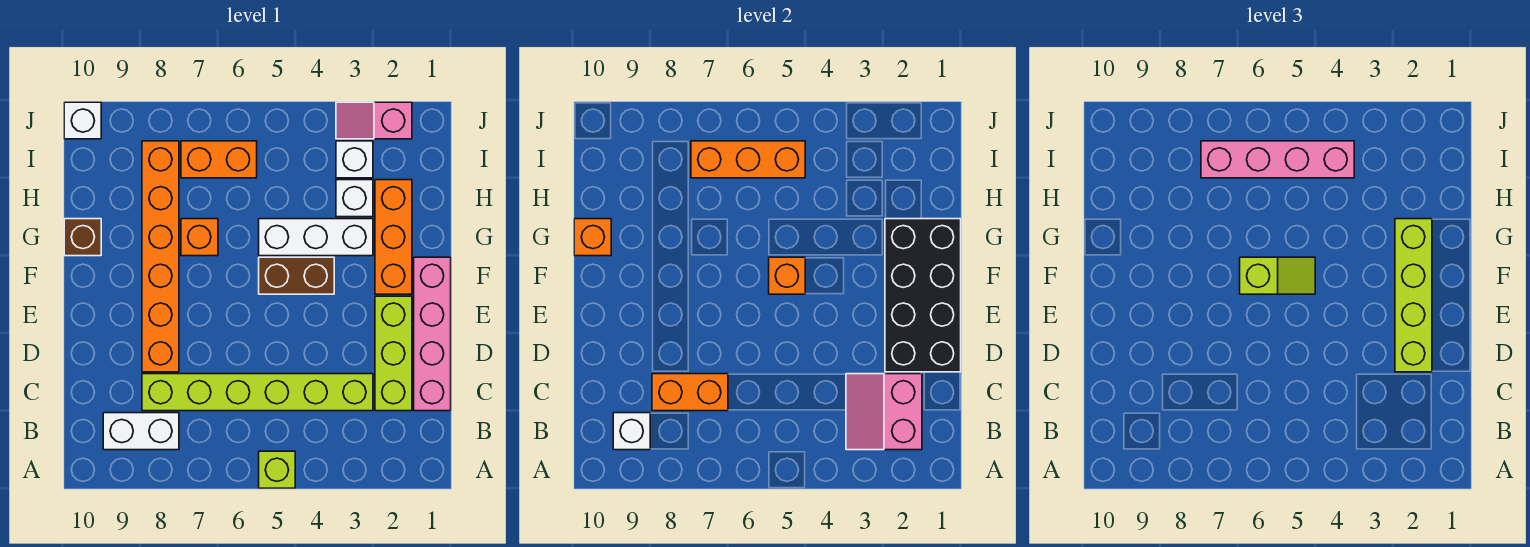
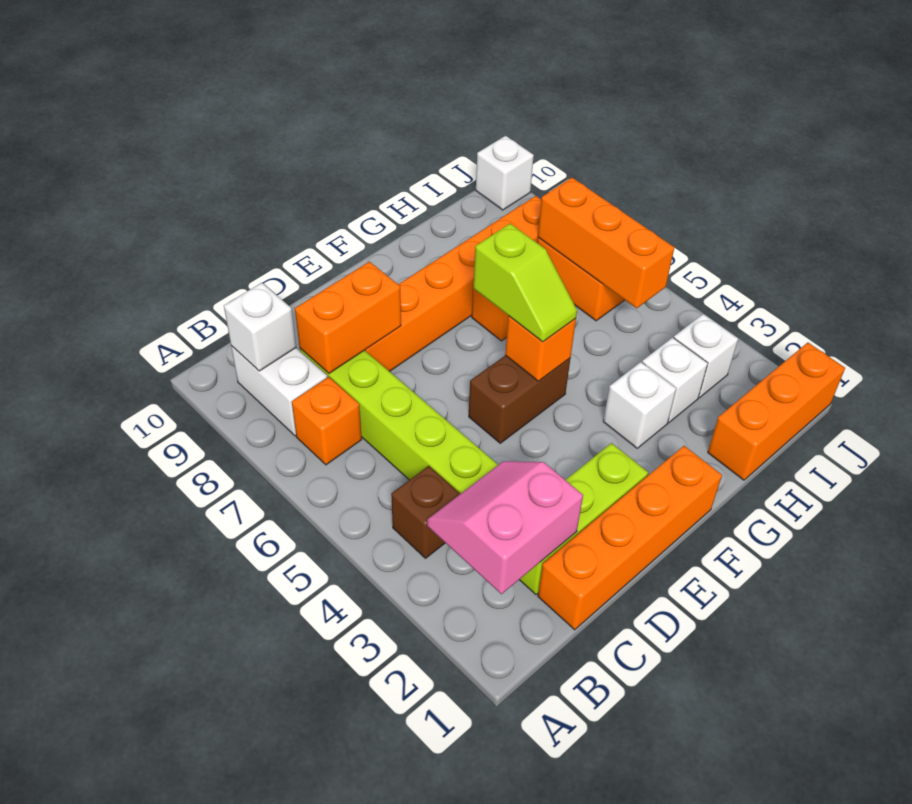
lime 1x1 brick [259,451,295,488] -> none
pink 1x4 brick [414,257,451,411] -> orange 1x4 brick [538,446,722,630]
orange 1x2 brick [652,374,728,411] -> orange 1x2 brick turned to [295,262,401,373]
black 2x4 brick [885,219,961,372] -> none
lime 1x4 brick [1395,219,1432,372] -> none
orange 1x3 brick [375,180,412,294] -> orange 1x3 brick moved to [708,343,845,480]
brown 1x2 brick [259,257,334,294] -> brown 1x2 brick turned to [469,355,570,443]
white 1x3 brick [259,219,373,256] -> white 1x1 brick [603,362,676,448]
brown 1x1 brick [64,219,101,256] -> brown 1x1 brick moved to [391,466,460,558]
orange 1x1 brick [574,219,611,256] -> orange 1x1 brick moved to [292,377,362,465]
pink 1x4 brick [1201,141,1354,178] -> none
pink 1x2 slope [336,102,412,139] -> none

